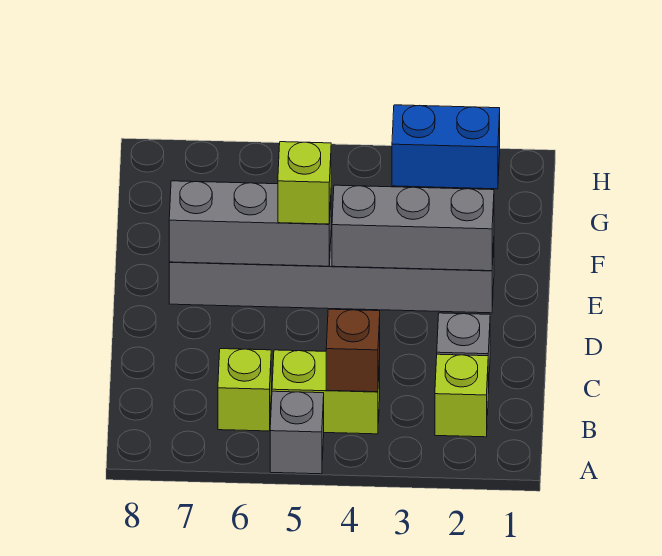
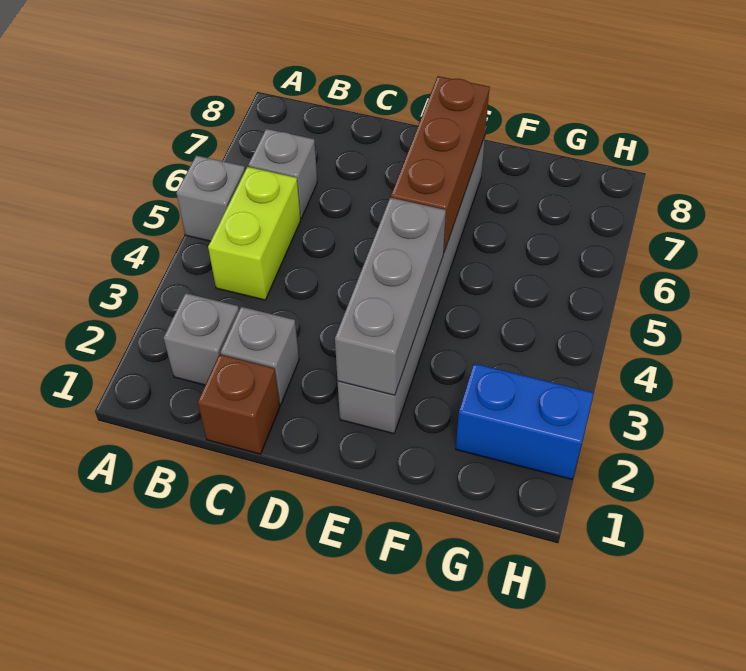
lime 1x1 brick [435,354,488,437] -> grey 1x1 brick [164,293,239,385]
brown 1x1 brick [326,309,380,392] -> brown 1x1 brick moved to [198,354,280,454]
lime 1x1 brick [218,349,271,431] -> grey 1x1 brick [248,129,317,219]
grey 1x3 brick [169,181,331,266] -> brown 1x3 brick [391,76,490,253]
lime 1x1 brick [278,142,331,224] -> none
blue 1x2 brick [392,105,500,189] -> blue 1x2 brick turned to [456,364,594,479]

